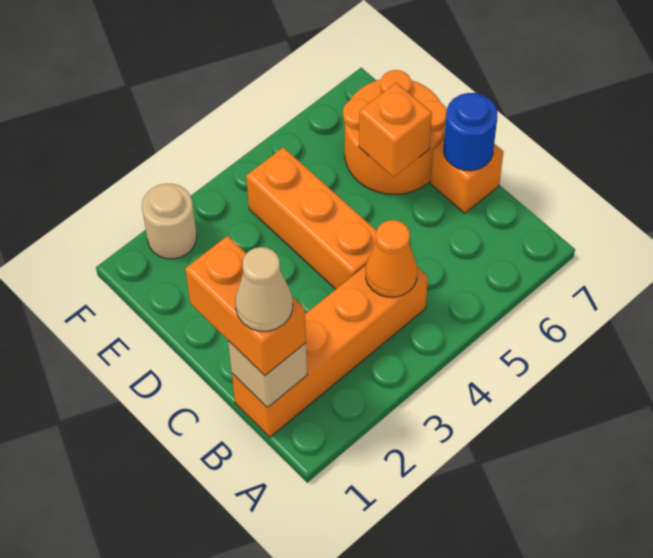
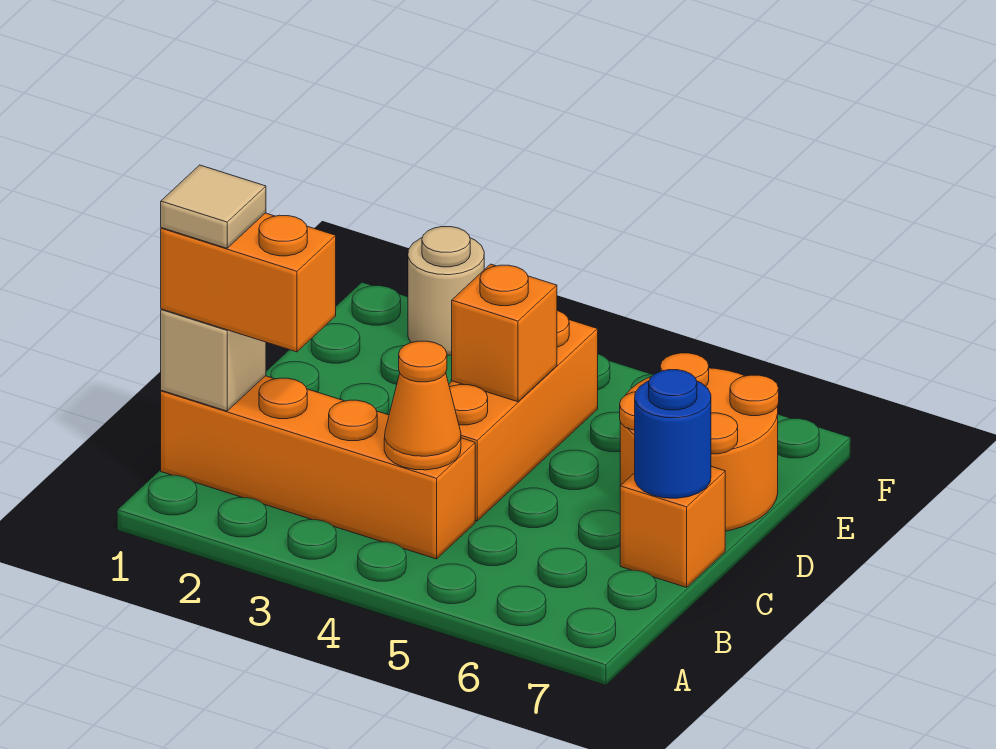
orange 1x2 brick [185,236,306,376] -> orange 1x2 brick turned to [161,213,336,352]
tan 1x1 cone [235,247,293,331] -> tan 1x1 tile [161,165,266,248]
orange 1x1 brick [359,83,432,177] -> orange 1x1 brick moved to [452,264,557,402]

